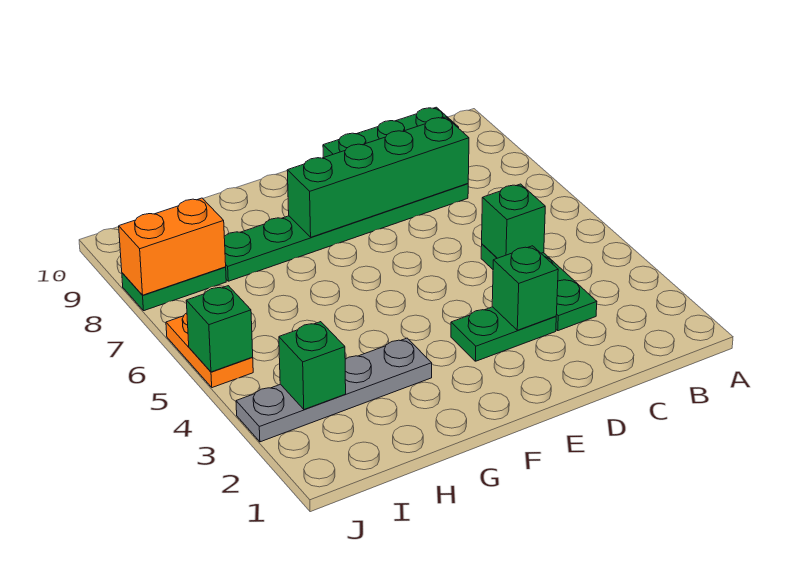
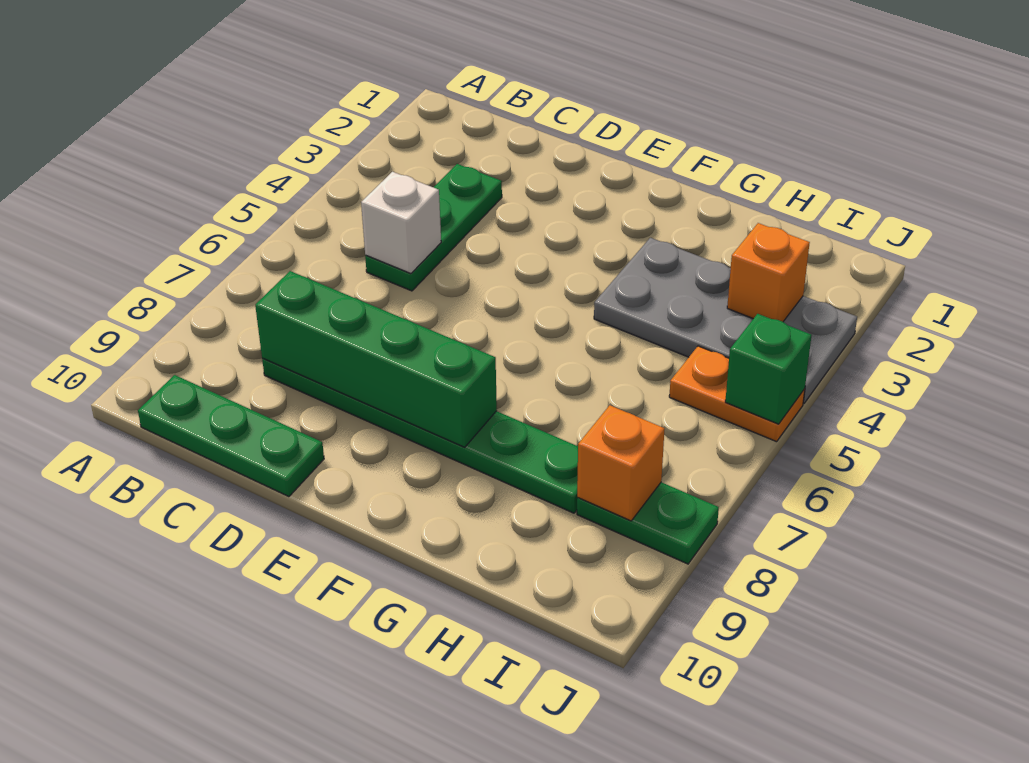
green 1x1 brick [482,184,545,258] -> white 1x1 brick [361,172,441,274]
green 1x2 plate [451,307,556,361] -> none
green 1x1 brick [492,246,558,330] -> none
grey 1x4 plate [236,338,432,442] -> grey 2x4 plate [594,238,857,404]
green 1x1 brick [279,322,346,409] -> orange 1x1 brick [727,223,810,322]
orange 1x2 brick [119,198,226,295] -> orange 1x1 brick [577,405,665,521]
orange 1x2 plate [166,313,253,388] -> orange 1x2 plate turned to [669,346,805,442]

